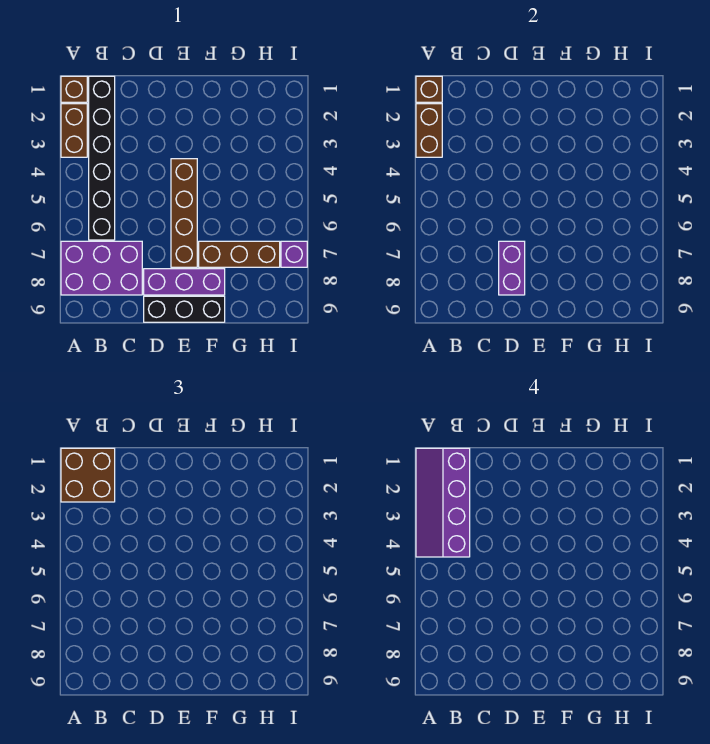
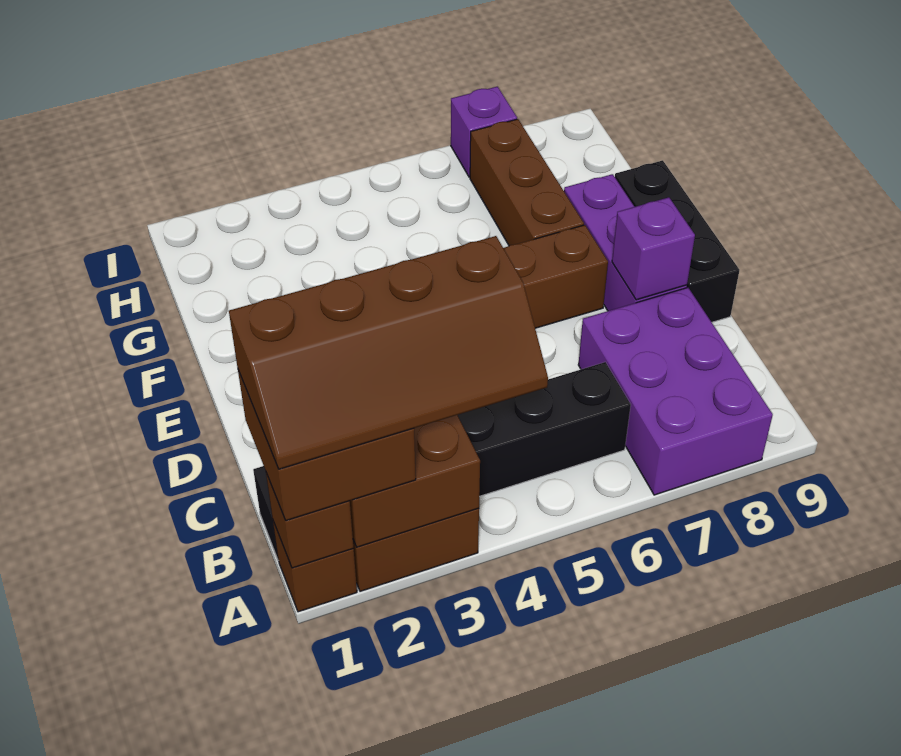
purple 2x4 slope [416,448,470,557] -> brown 2x4 slope [229,236,548,469]
purple 1x2 brick [499,241,525,295] -> purple 1x1 brick [612,197,695,300]

